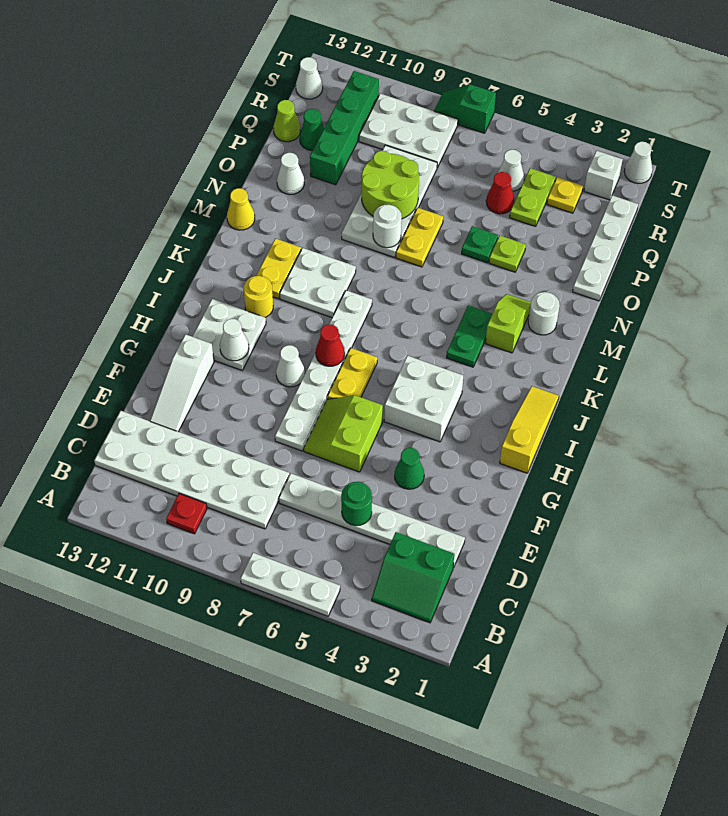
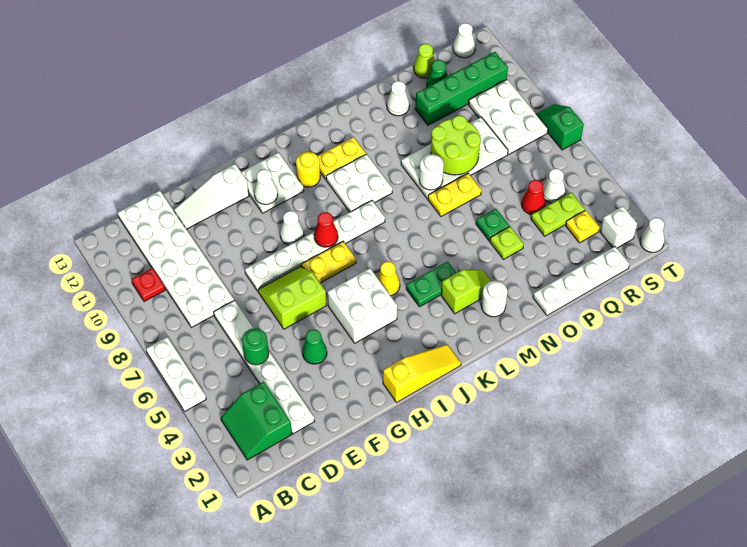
yellow 1x1 cone [227,188,255,230] -> yellow 1x1 cone moved to [377,261,400,296]

